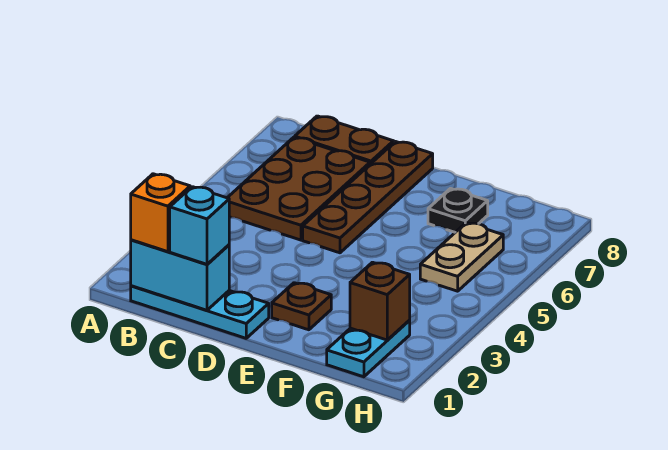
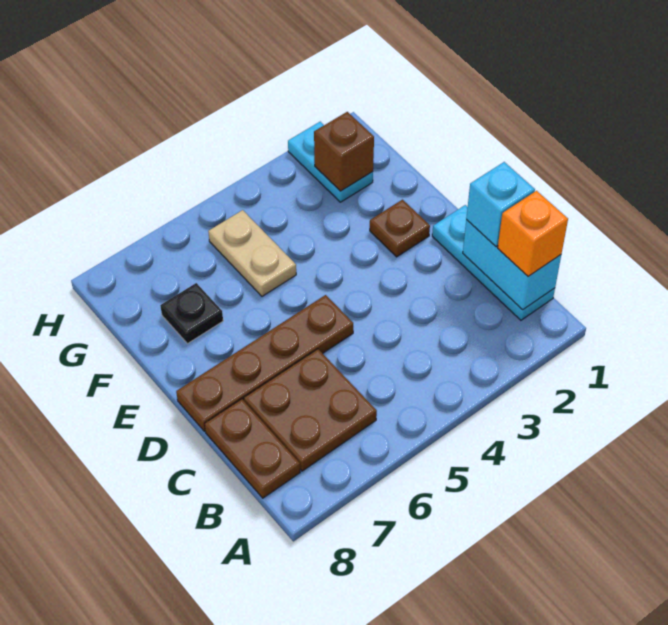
brown 2x3 plate [228,137,370,240] -> brown 2x2 plate [244,349,377,471]
cyan 1x2 plate [327,321,410,377] -> cyan 1x2 plate turned to [288,122,373,202]
tan 1x2 plate [420,223,503,291] -> tan 1x2 plate turned to [208,210,296,296]

